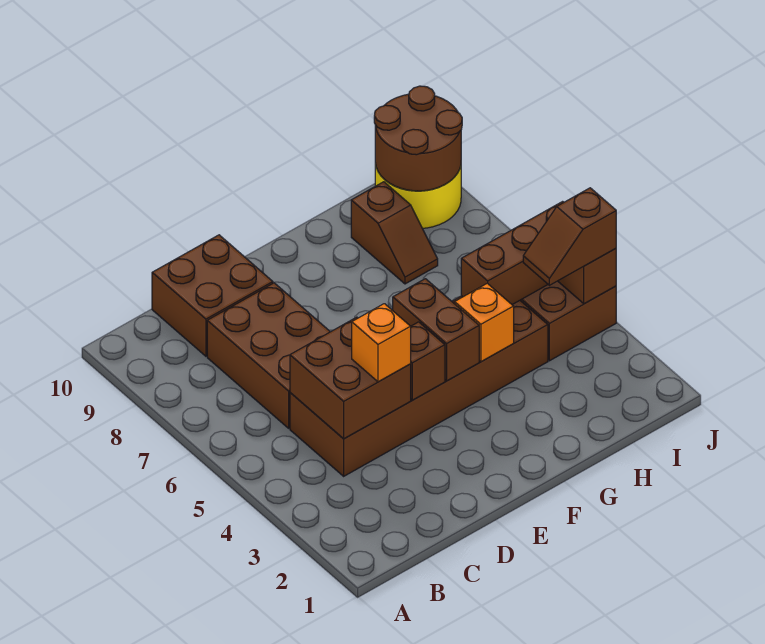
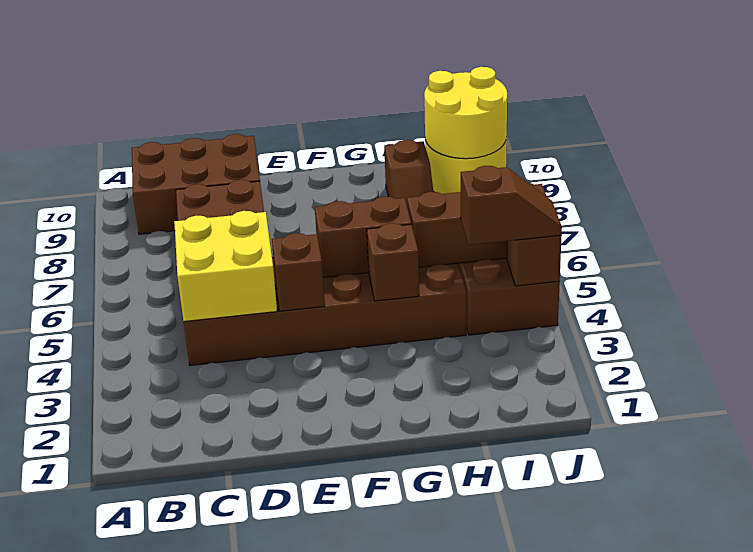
brown 2x2 brick [290,317,411,439] -> yellow 2x2 brick [174,211,277,321]
brown 2x2 brick [152,235,273,356] -> brown 2x3 brick [132,134,260,234]
orange 1x1 brick [352,304,411,382] -> none
brown 1x2 brick [393,279,479,381] -> brown 1x2 brick turned to [315,196,411,278]
orange 1x1 brick [455,283,514,362] -> brown 1x1 brick [367,223,419,301]
brown 1x2 slope [523,188,616,285] -> brown 1x2 slope turned to [461,166,562,245]
brown 2x2 round brick [374,86,462,191] -> yellow 2x2 round brick [424,67,507,159]

